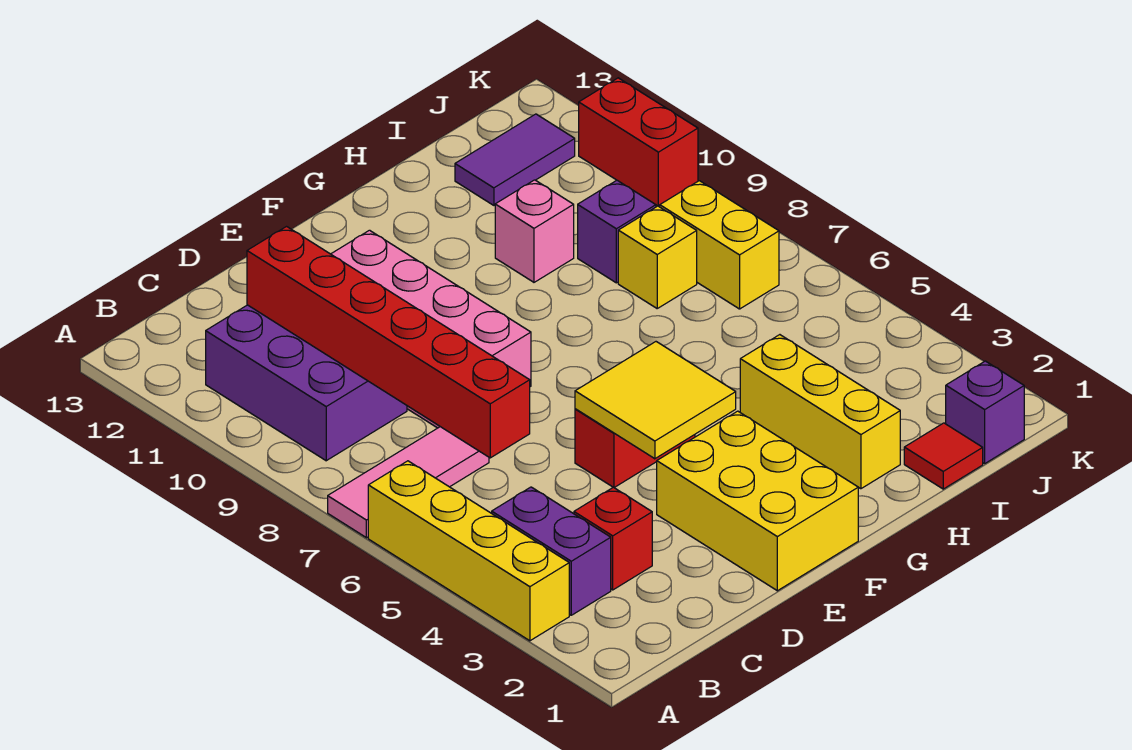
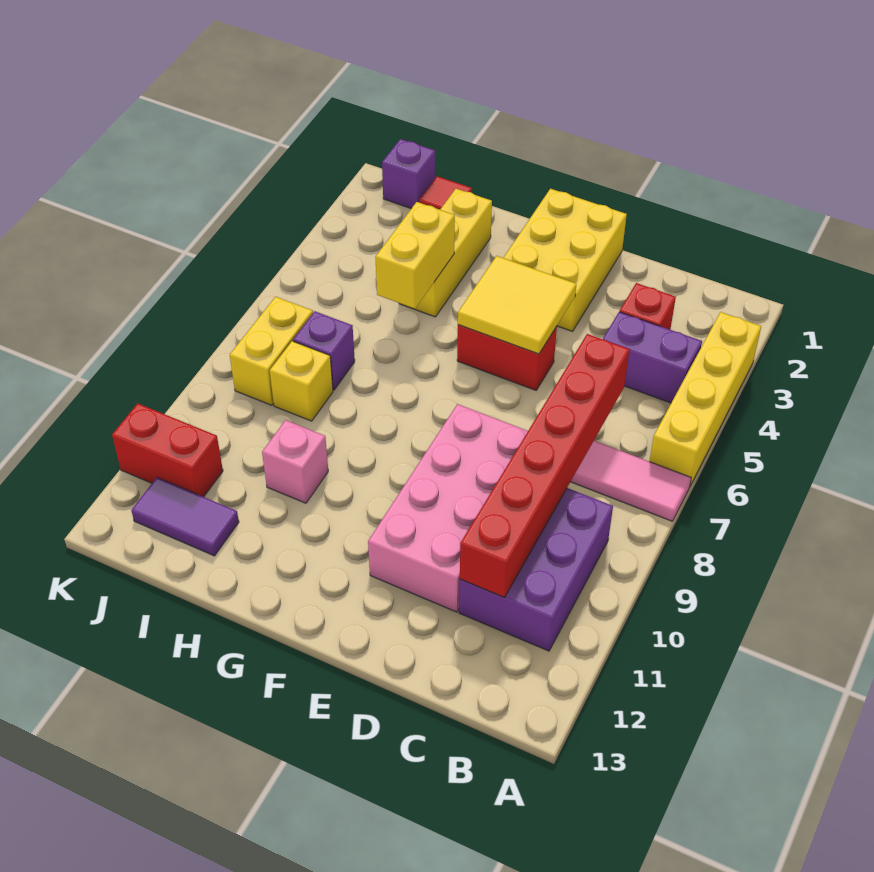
purple 1x2 brick [492,487,611,615] -> purple 1x2 brick turned to [603,312,702,403]
none -> yellow 1x2 brick [375,202,455,309]
purple 1x1 brick [578,180,656,283] -> purple 1x1 brick moved to [293,311,355,390]
red 1x2 brick [579,78,698,206] -> red 1x2 brick turned to [112,403,223,497]

